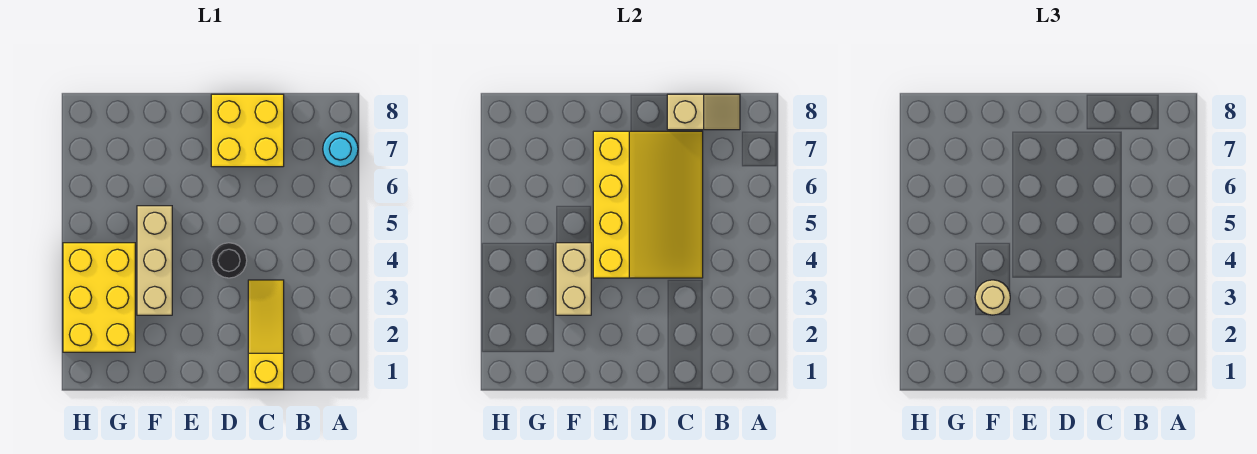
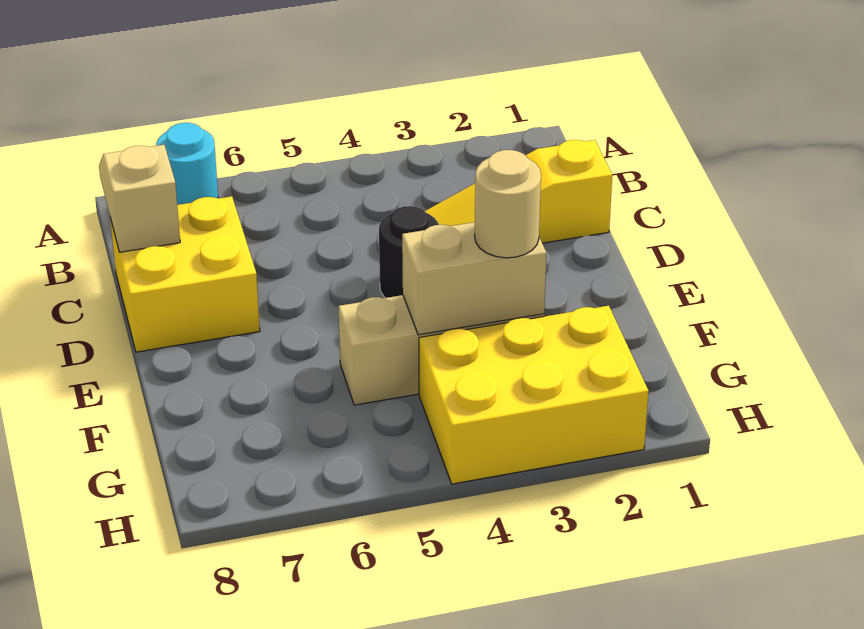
yellow 3x4 slope [593,131,703,278] -> none

